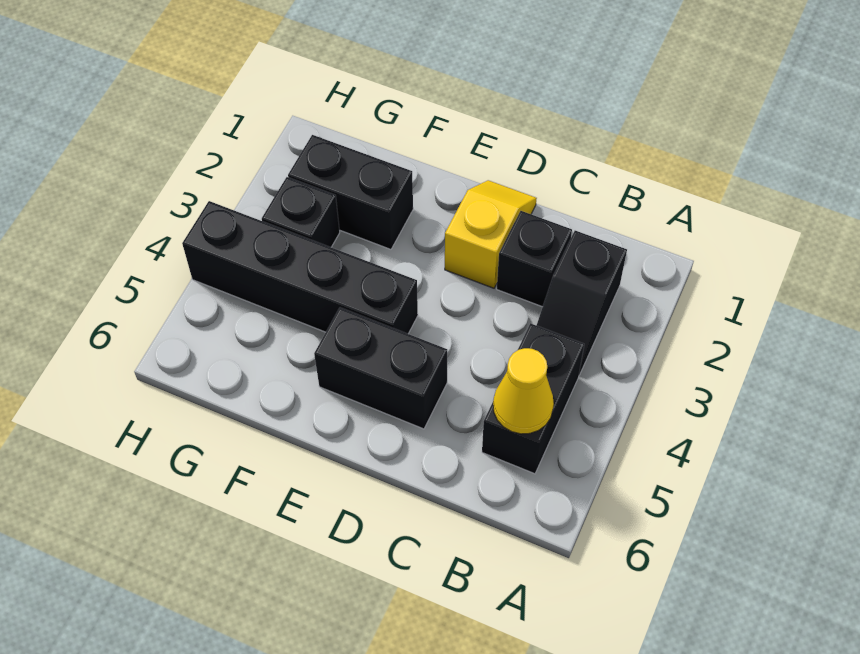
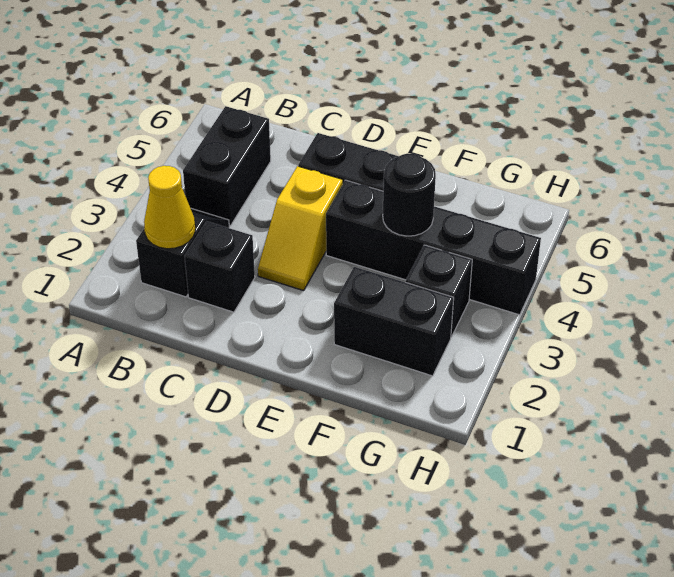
yellow 1x1 cone [493,348,554,434] -> yellow 1x1 cone moved to [144,166,195,249]
yellow 1x2 slope [445,180,537,288] -> yellow 1x2 slope moved to [258,166,343,291]
none -> black 1x1 round brick [383,153,436,236]

